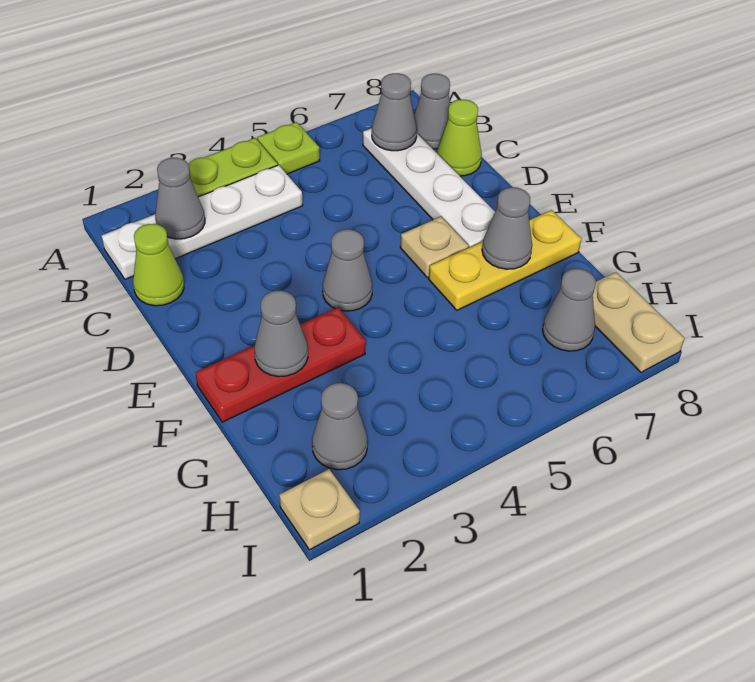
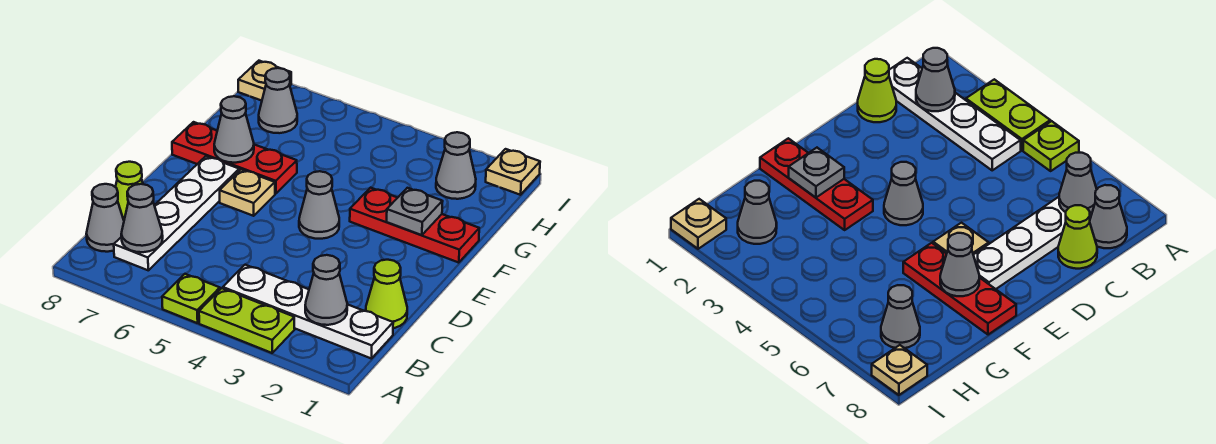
grey 1x1 cone [254,290,308,377] -> grey 1x1 plate [387,188,443,235]
yellow 1x3 plate [429,210,581,310] -> red 1x3 plate [172,122,297,194]
tan 1x2 plate [593,272,684,372] -> tan 1x1 plate [238,61,291,101]

